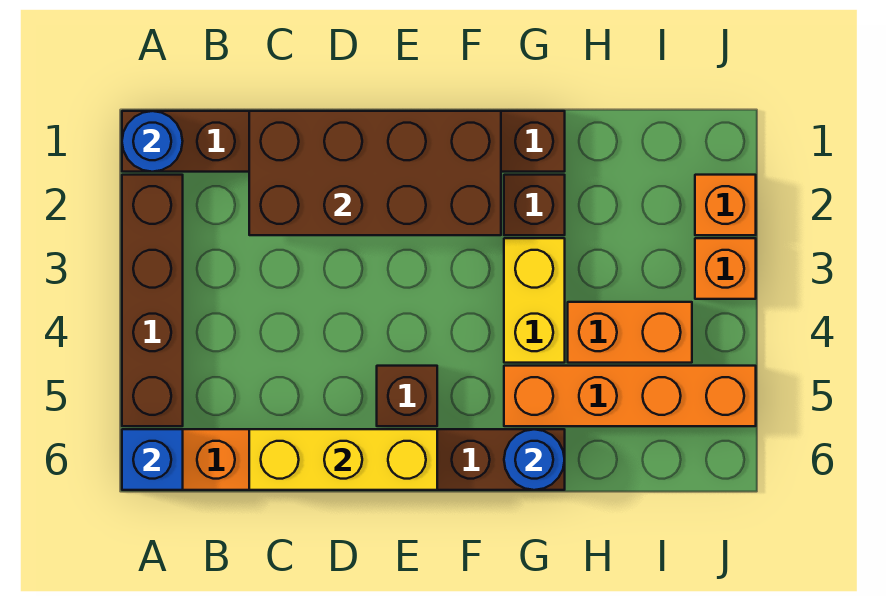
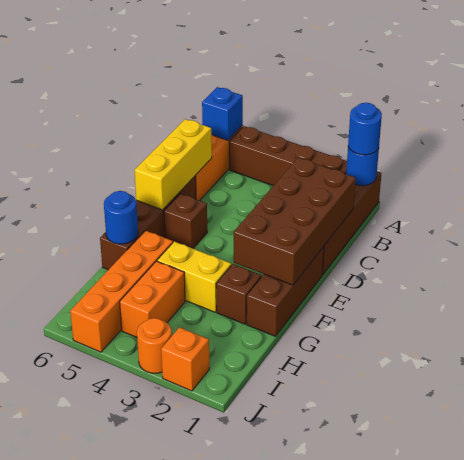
none -> blue 1x1 round brick [348,103,382,155]
orange 1x1 brick [695,238,756,299] -> orange 1x1 round brick [137,318,172,373]

